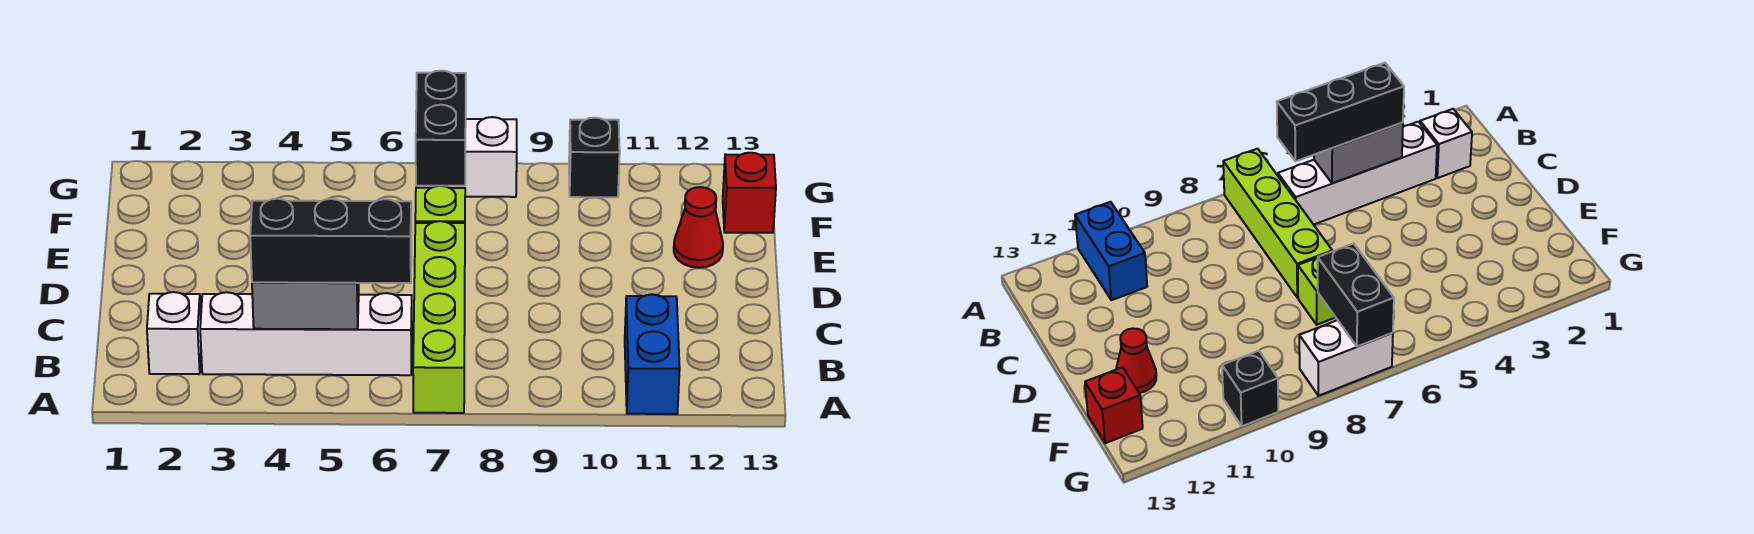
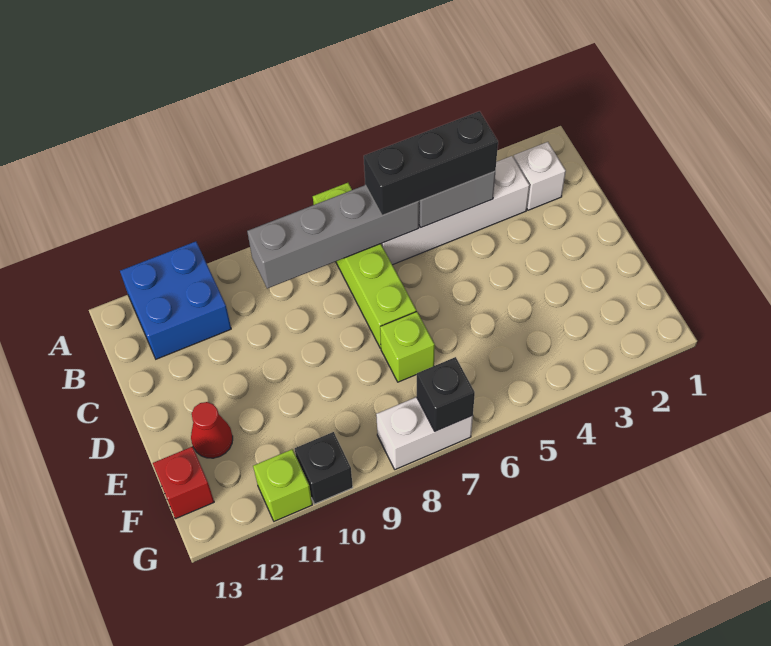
blue 1x2 brick [625,294,680,414] -> blue 2x2 brick [120,241,231,359]
none -> grey 1x4 brick [247,185,419,289]
black 1x2 brick [416,71,466,186] -> black 1x1 brick [417,357,475,431]
none -> lime 1x1 brick [253,449,312,521]

